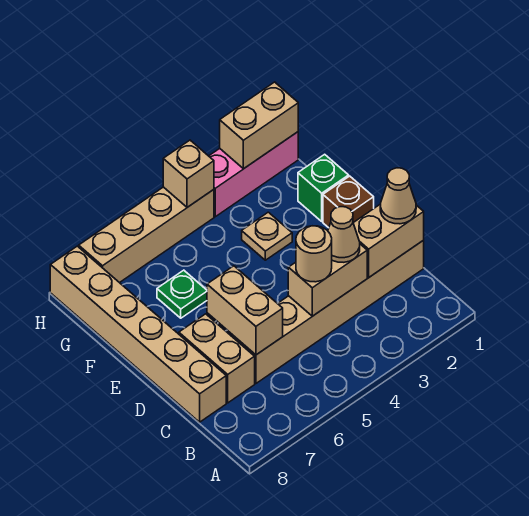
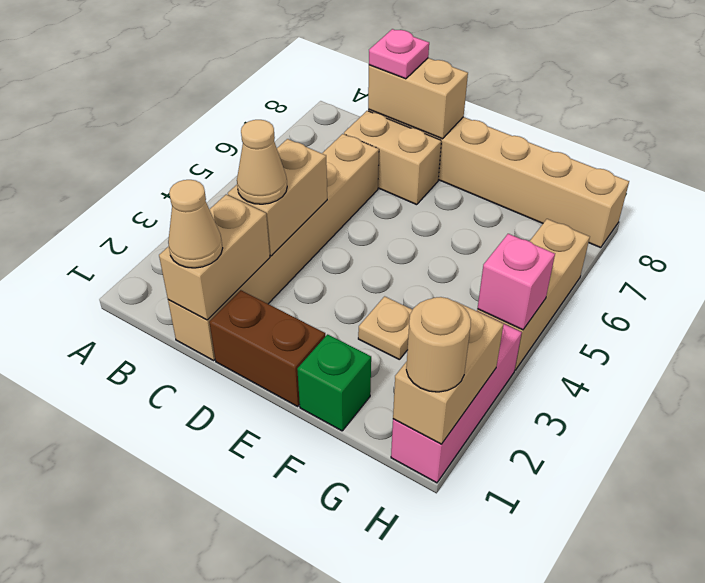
tan 1x1 round brick [296,226,332,282] -> tan 1x1 round brick moved to [406,297,471,392]
tan 1x2 brick [207,266,283,355] -> tan 1x2 brick moved to [368,58,468,139]
none -> pink 1x1 plate [369,29,429,79]
brown 1x1 brick [323,176,374,228] -> brown 1x2 brick [209,290,325,406]
green 1x1 plate [157,270,207,318] -> none
tan 1x4 brick [79,187,214,283] -> tan 1x3 brick [477,219,590,370]
tan 1x1 brick [163,140,214,207] -> pink 1x1 brick [477,234,555,330]

